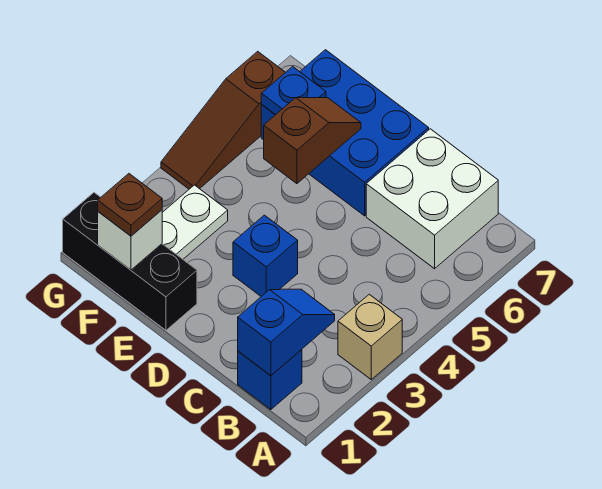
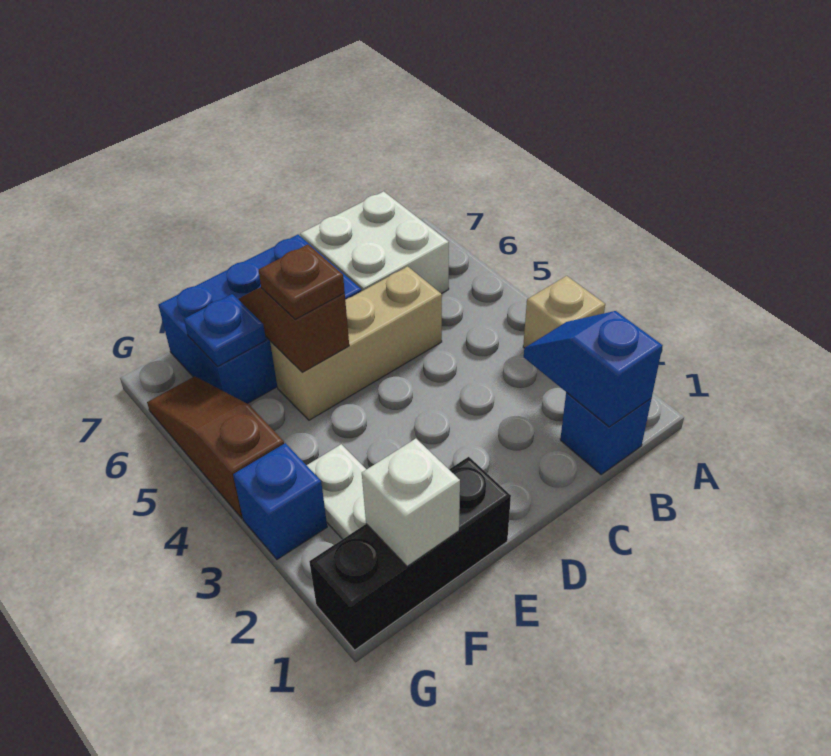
none -> tan 1x3 brick [270,266,442,420]
blue 1x1 brick [233,215,298,296] -> blue 1x1 brick moved to [233,443,327,559]
brown 1x1 plate [98,174,162,236] -> brown 1x1 plate moved to [259,244,345,319]
brown 1x3 slope [161,51,285,189] -> brown 1x3 slope turned to [147,376,284,518]

